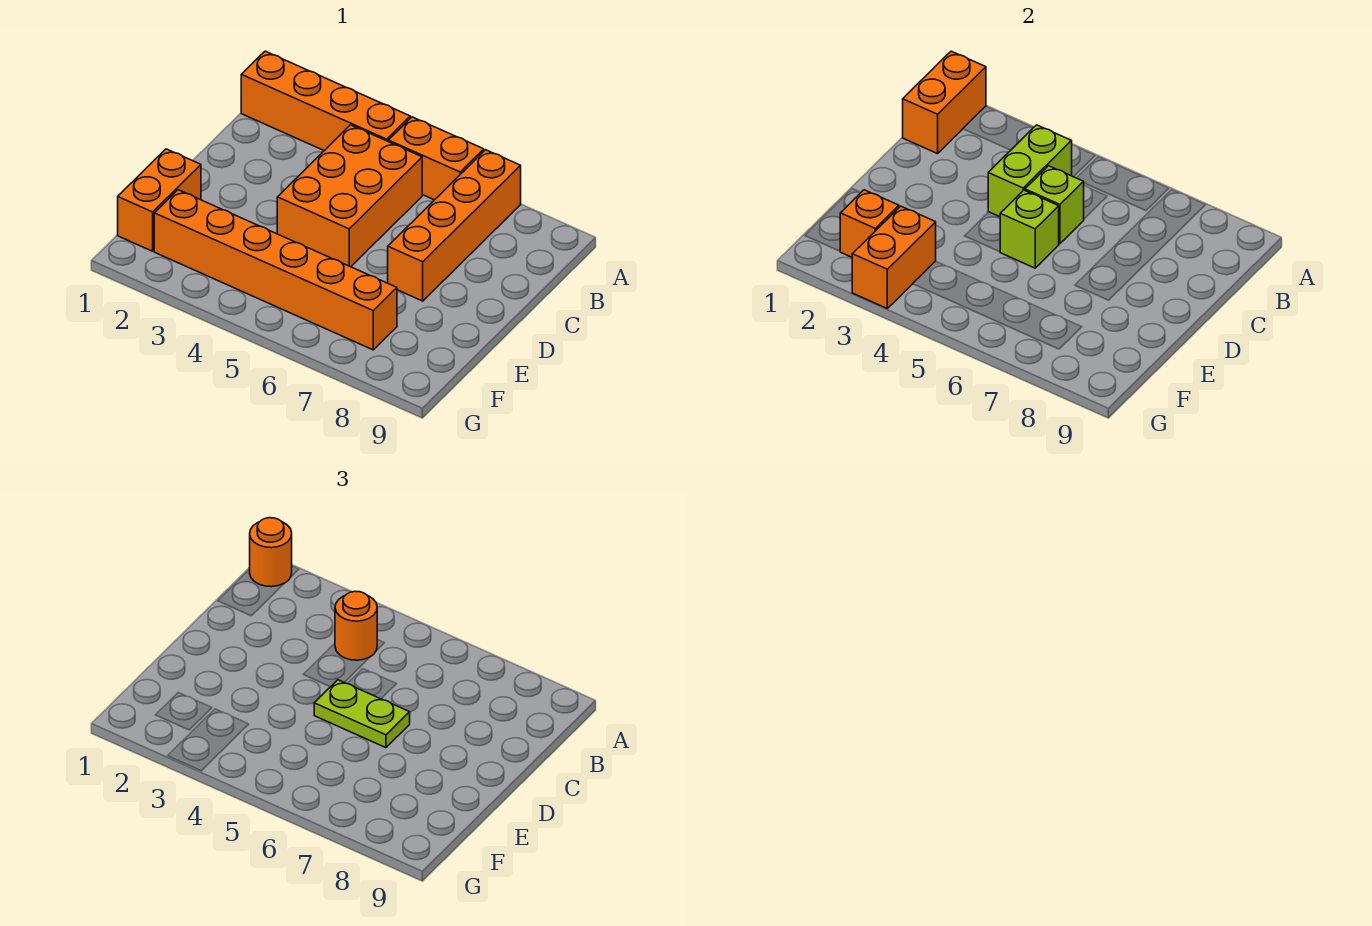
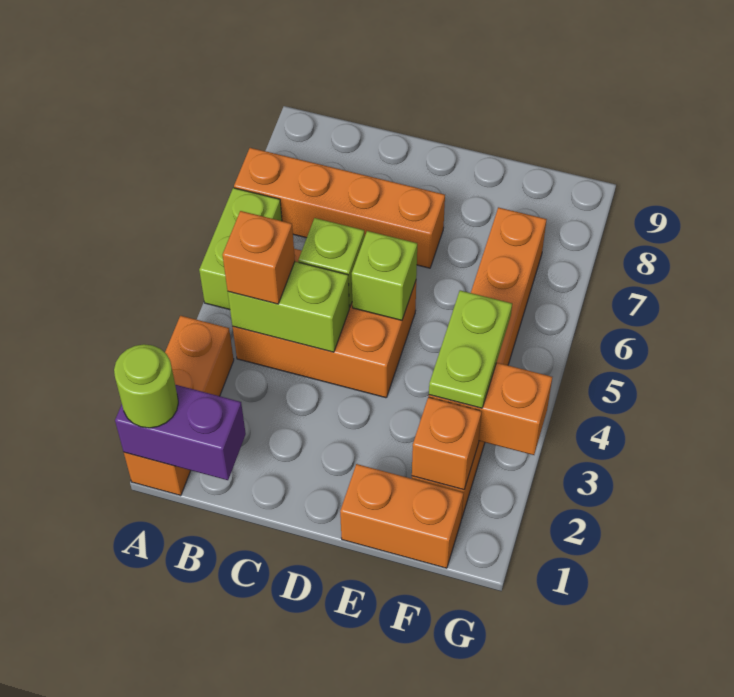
orange 1x4 brick [241,51,410,151] -> orange 1x3 brick [124,316,234,496]
orange 1x2 brick [903,51,986,154] -> purple 1x2 brick [115,385,246,480]
orange 1x1 round brick [250,518,292,587] -> lime 1x1 round brick [114,344,178,428]
orange 1x2 brick [388,117,484,200] -> lime 1x2 brick [199,188,282,309]
orange 1x1 round brick [335,592,377,660] -> orange 1x1 brick [223,211,295,304]
lime 1x2 plate [314,680,410,748] -> lime 1x2 plate moved to [429,290,512,408]

